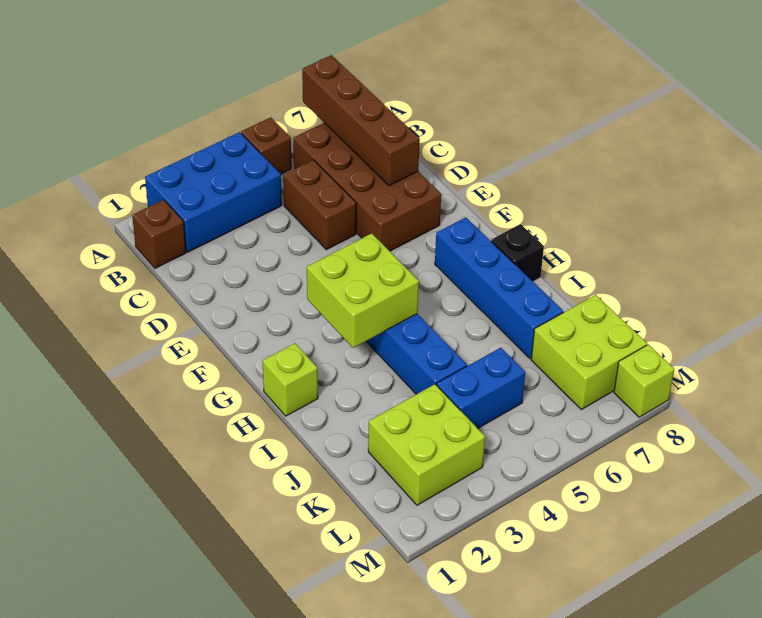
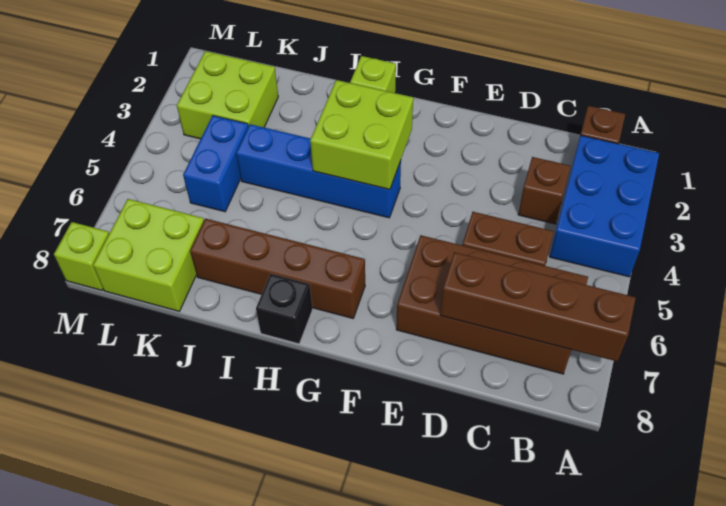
brown 1x1 brick [241,117,292,174] -> brown 1x1 brick moved to [518,157,570,224]
blue 1x4 brick [435,217,563,359] -> brown 1x4 brick [190,218,365,318]

